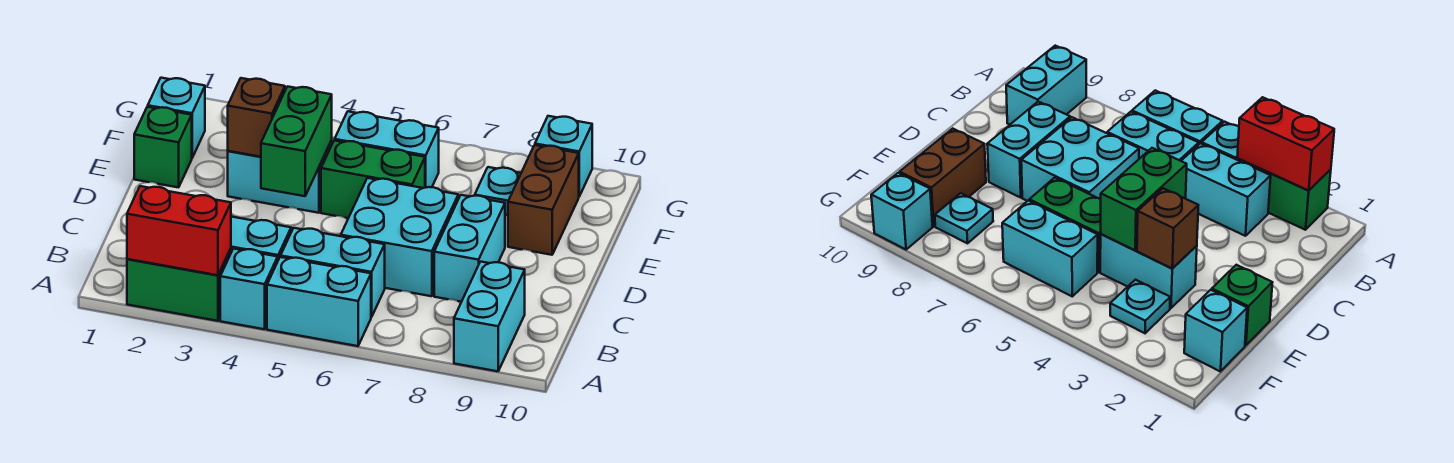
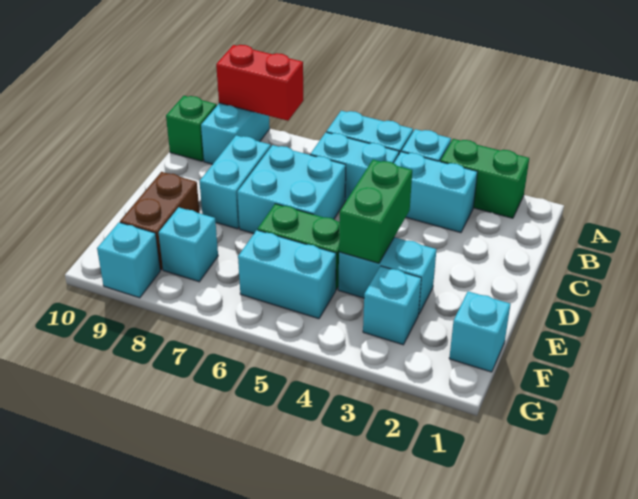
red 1x2 brick [127,186,231,275] -> red 1x2 brick moved to [216,45,303,121]
green 1x1 brick [134,107,192,187] -> green 1x1 brick moved to [166,96,217,161]
brown 1x1 brick [228,78,285,157] -> none
cyan 1x1 plate [1110,280,1170,333] -> cyan 1x1 brick [363,266,421,345]
cyan 1x1 plate [475,167,521,215] -> cyan 1x1 brick [159,207,218,282]

